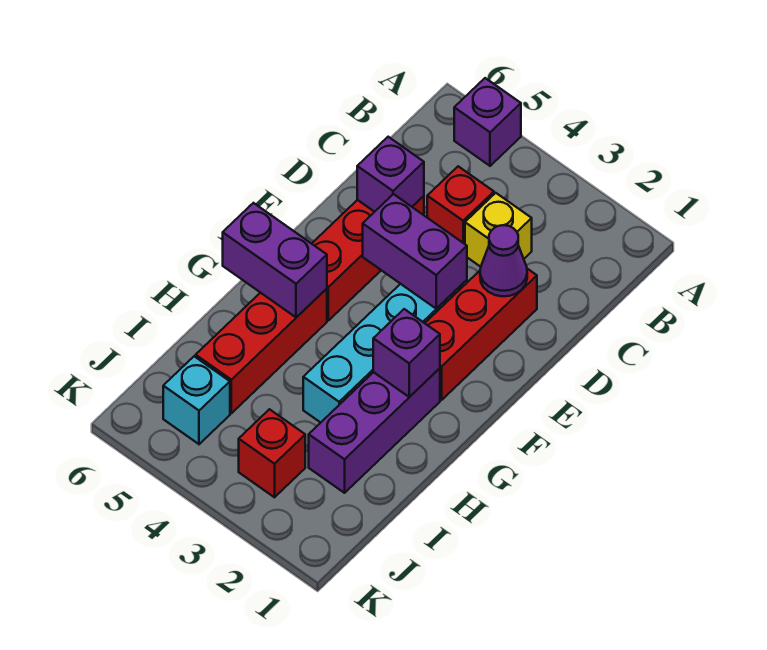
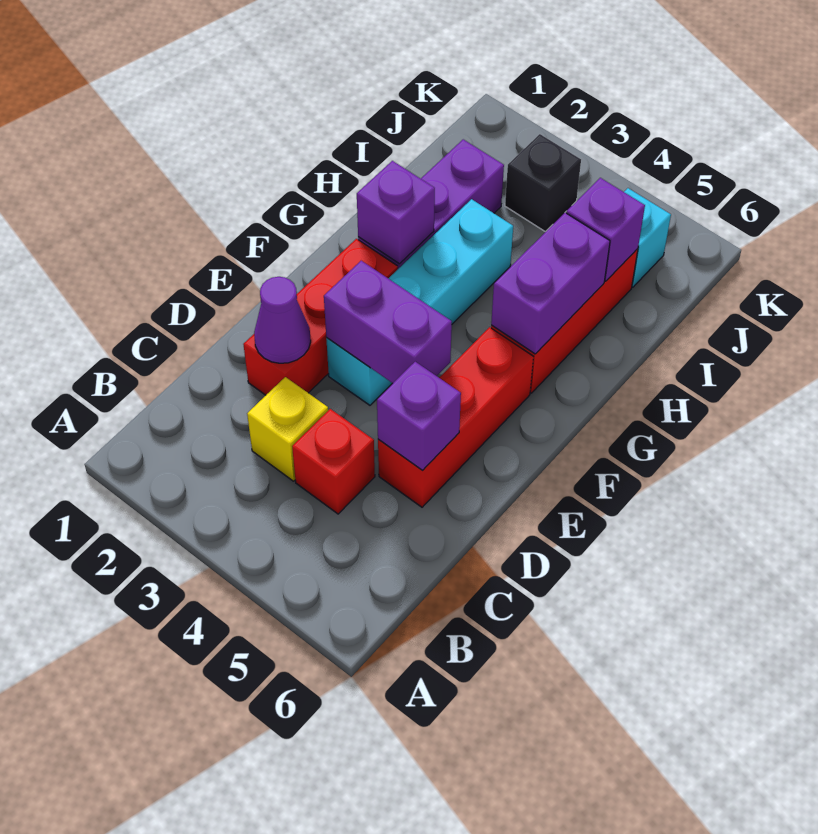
purple 1x1 brick [454,78,521,166] -> purple 1x1 brick moved to [567,178,645,281]
purple 1x2 brick [223,203,327,317] -> purple 1x2 brick turned to [491,213,610,354]
red 1x1 brick [239,409,305,497] -> black 1x1 brick [505,134,581,232]

